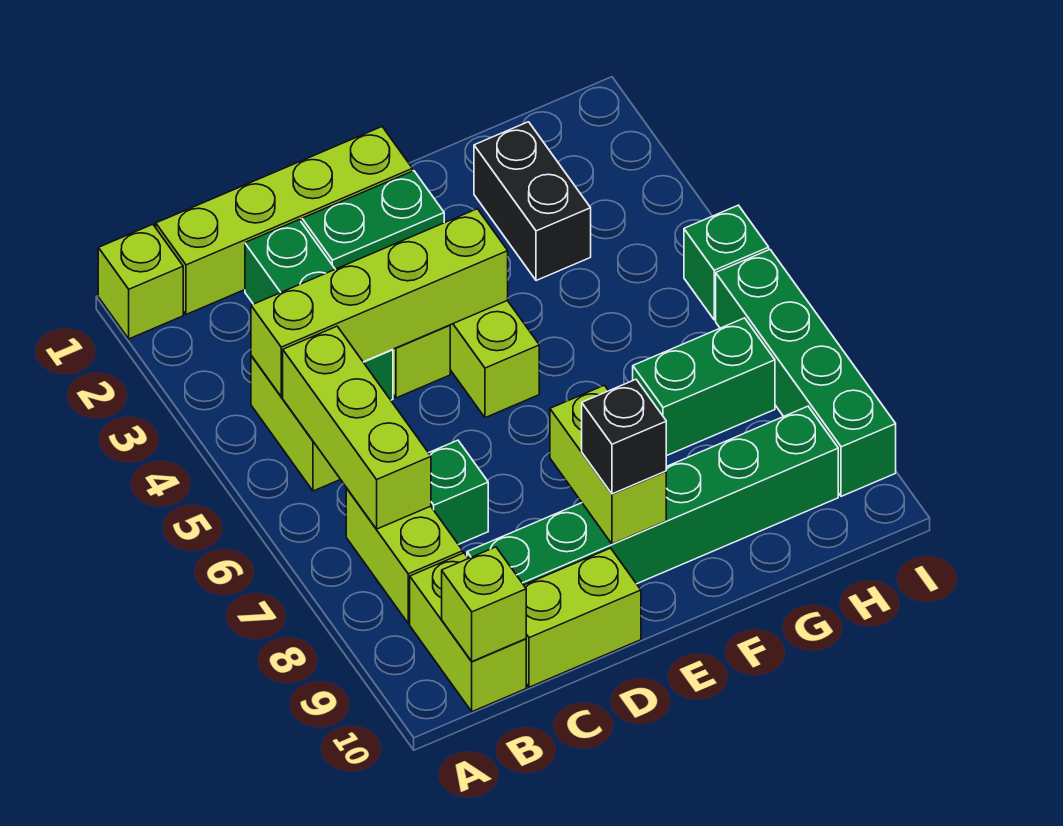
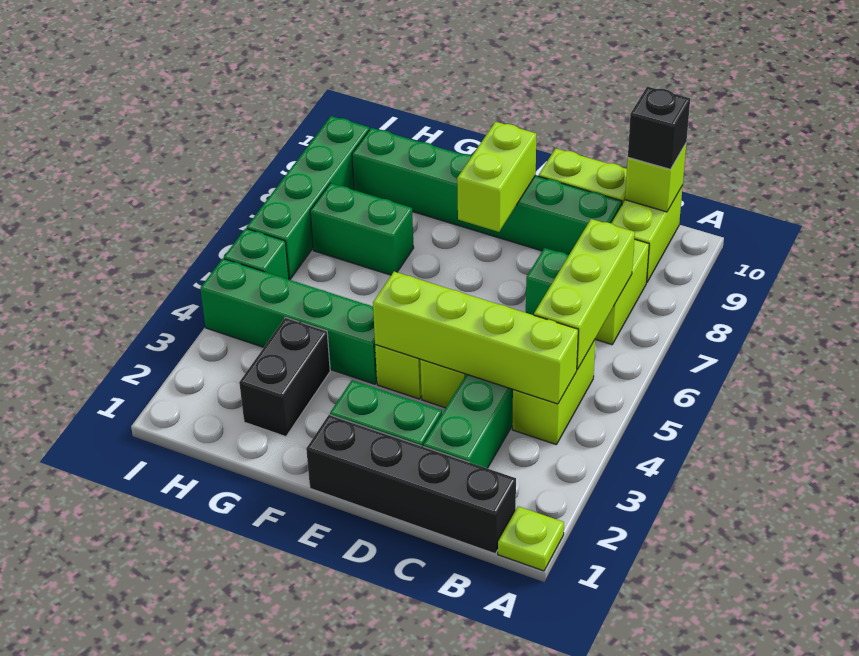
lime 1x1 brick [98,224,183,339] -> lime 1x1 plate [498,506,564,571]
lime 1x4 brick [156,127,413,314] -> black 1x4 brick [306,415,516,554]
black 1x1 brick [582,379,666,494] -> black 1x1 brick moved to [628,87,690,169]
none -> green 1x4 brick [200,259,377,384]

